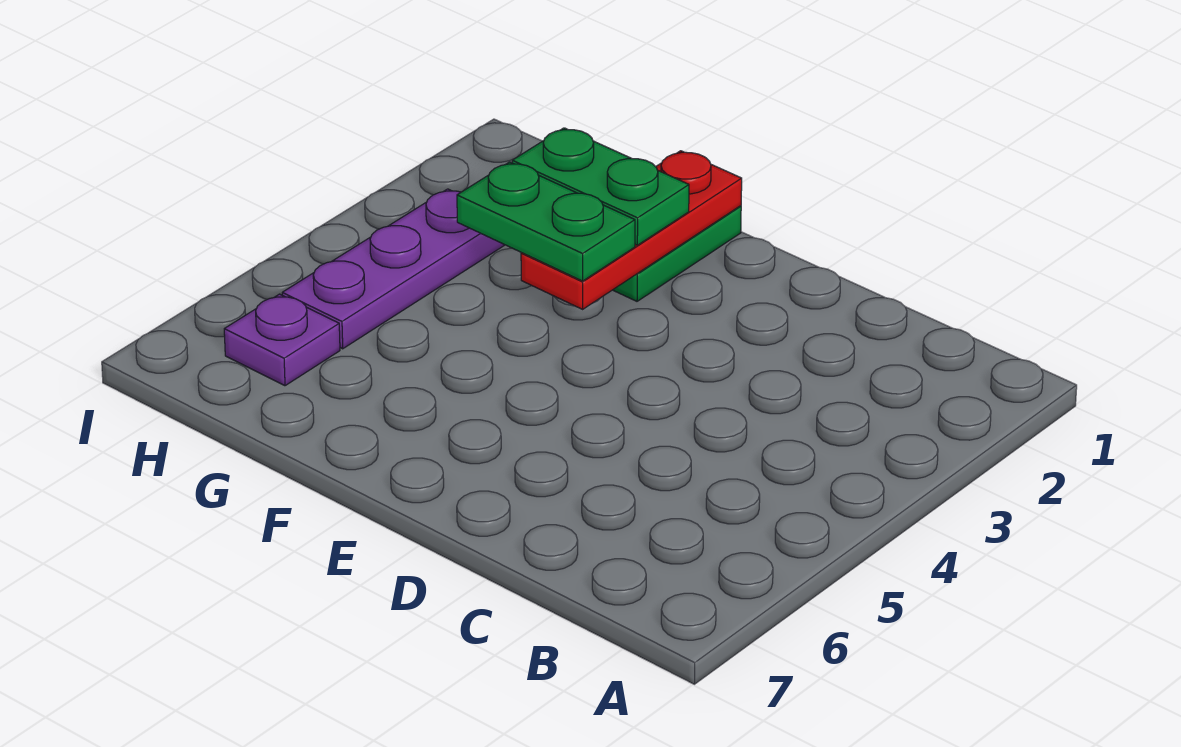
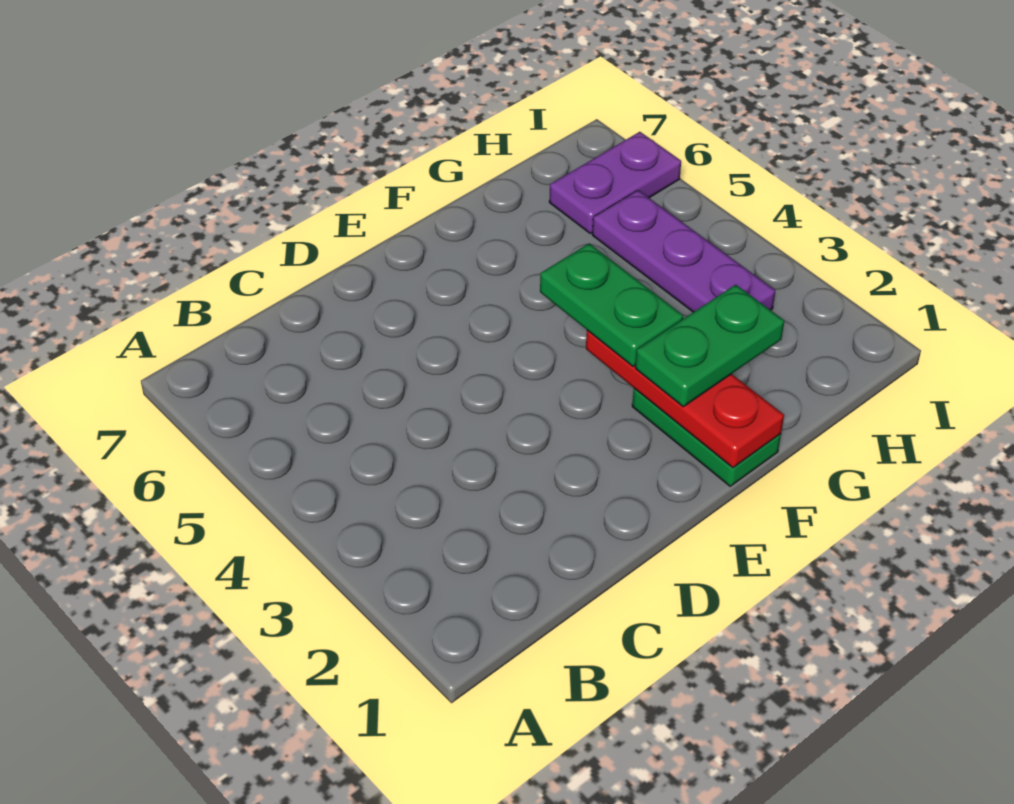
green 1x2 plate [457,162,635,281] -> green 1x2 plate turned to [540,243,683,366]
purple 1x1 plate [224,294,340,386] -> purple 1x2 plate [549,132,681,233]

